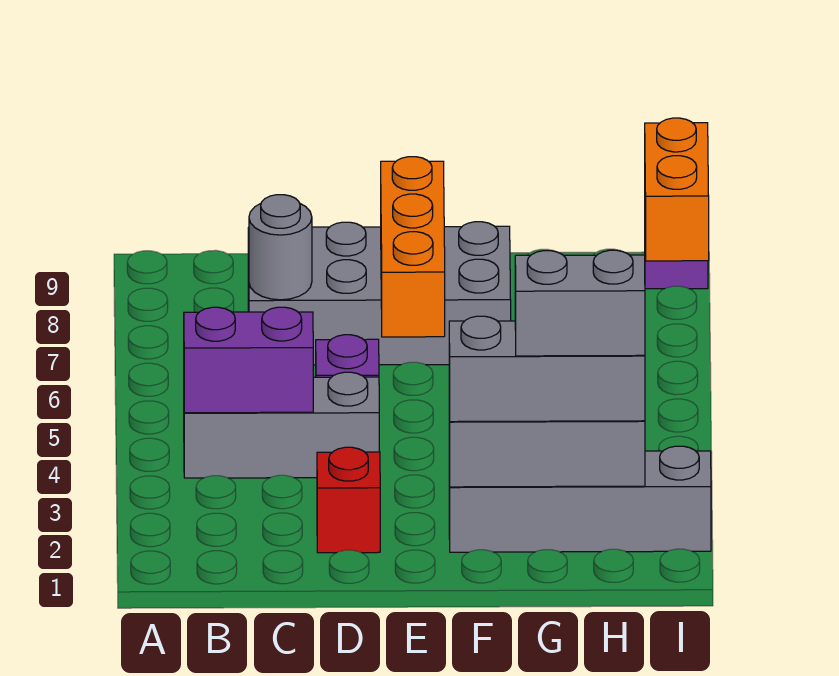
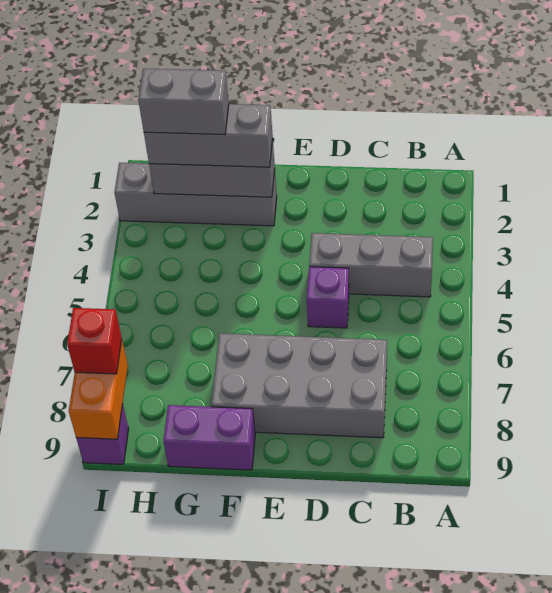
purple 1x2 brick [184,307,313,413] -> purple 1x2 brick moved to [163,405,255,470]
grey 1x1 round brick [249,195,312,300] -> none
red 1x1 brick [317,447,380,553] -> red 1x1 brick moved to [67,308,122,374]
orange 1x3 brick [381,157,445,337] -> none

